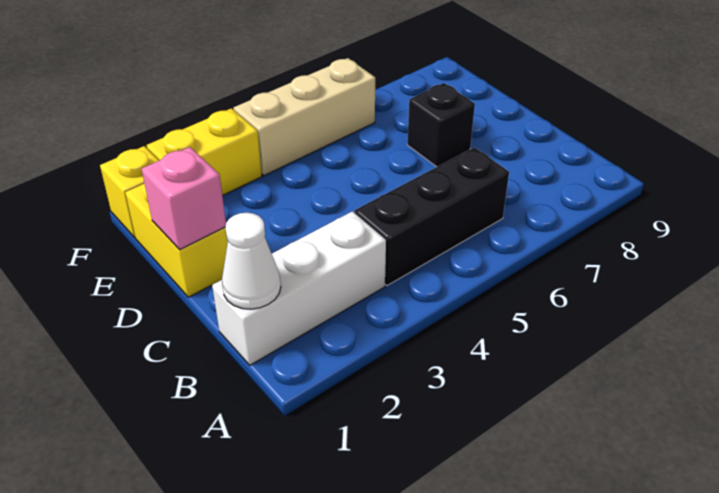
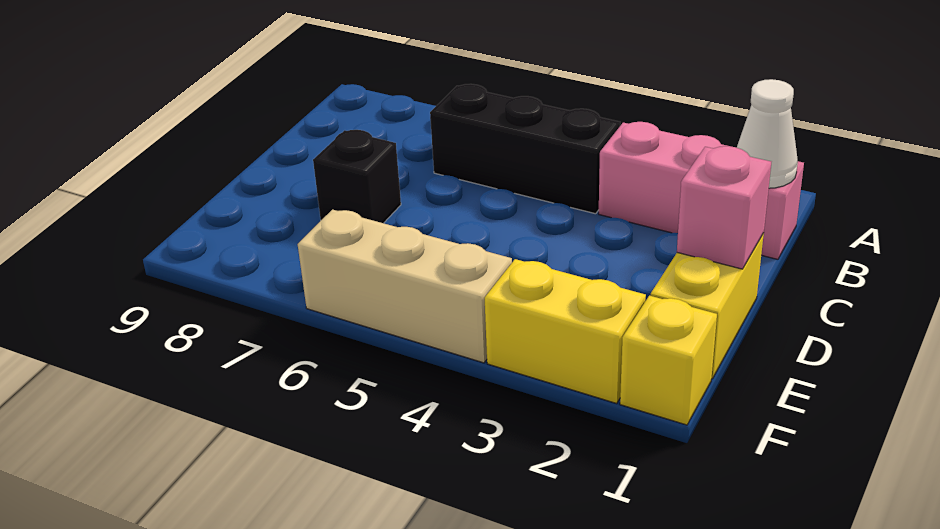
white 1x3 brick [212,211,386,365] -> pink 1x3 brick [599,122,804,259]

